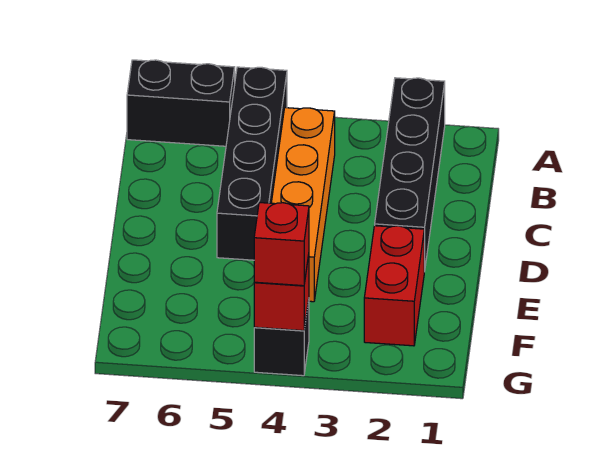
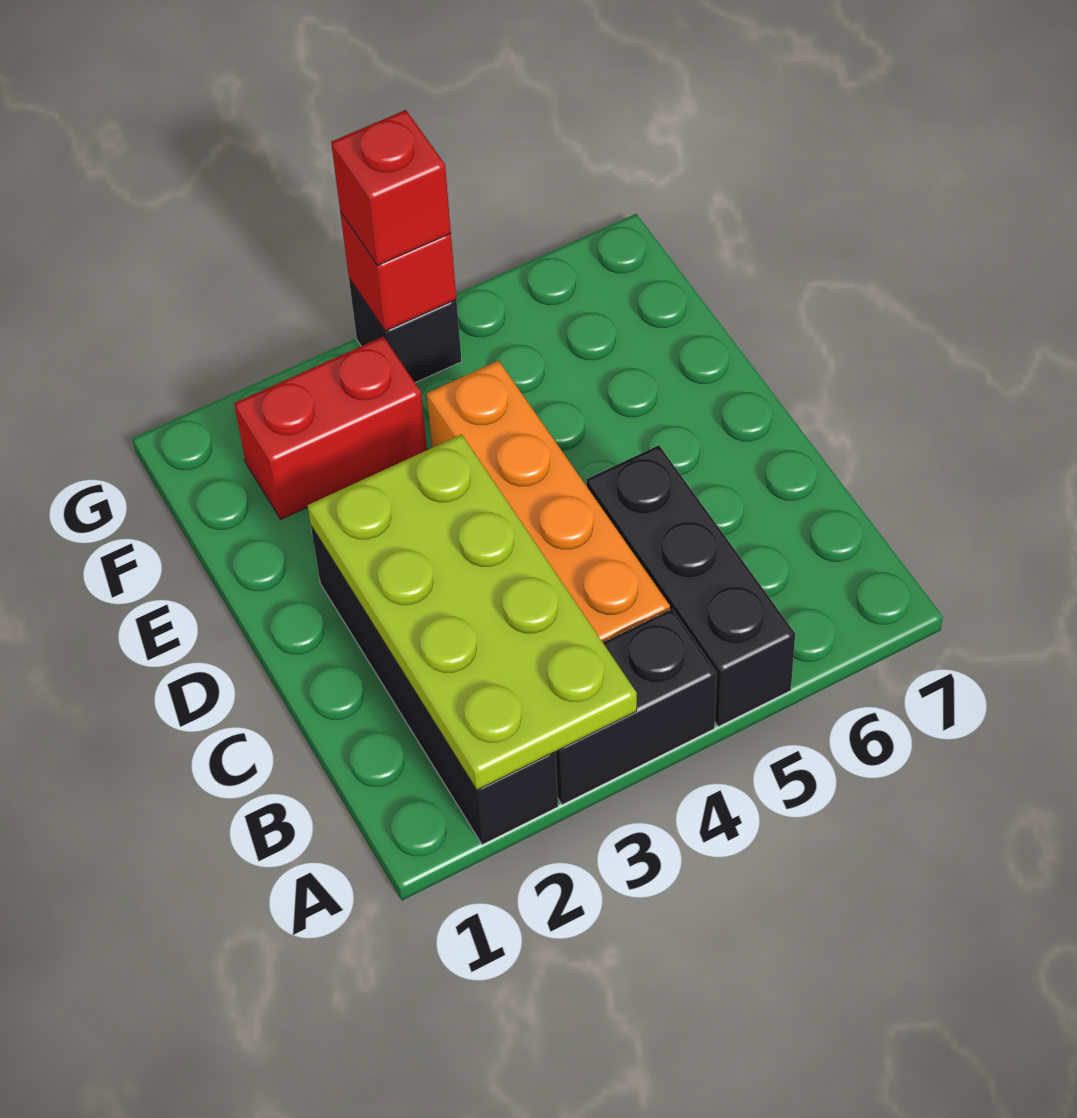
none -> lime 2x4 plate [308,434,637,790]
black 1x4 brick [217,67,287,260] -> black 1x3 brick [586,445,795,726]
black 1x2 brick [127,60,235,146] -> black 1x2 brick moved to [555,609,717,805]
red 1x2 brick [364,226,424,346] -> red 1x2 brick turned to [234,336,427,519]

